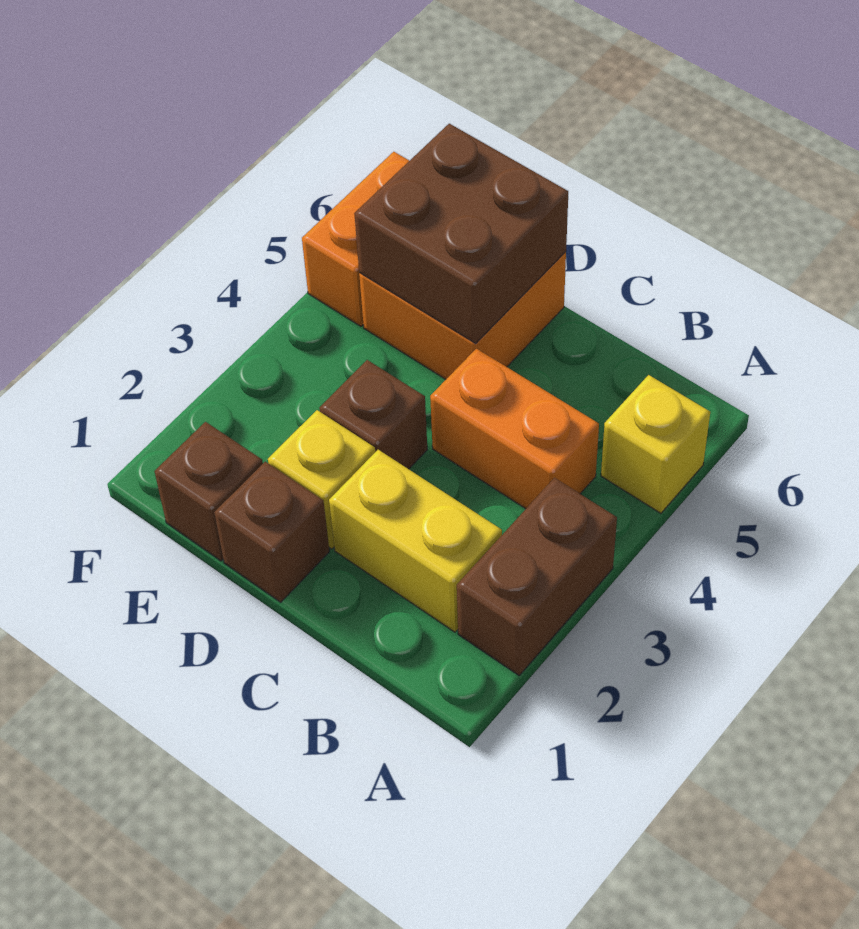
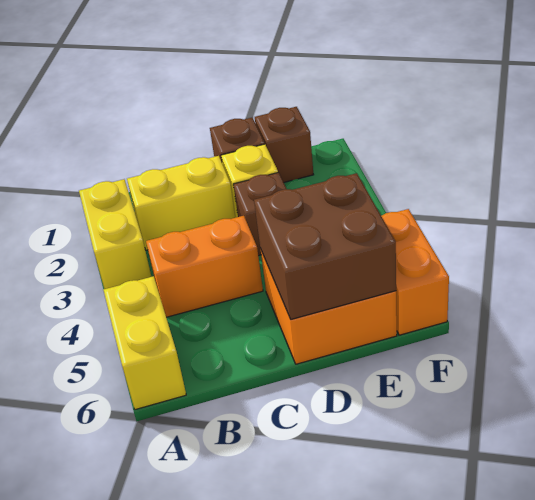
brown 1x2 brick [457,478,617,675] -> yellow 1x2 brick [79,179,151,289]
yellow 1x1 brick [601,375,710,513] -> yellow 1x2 brick [103,276,186,410]

